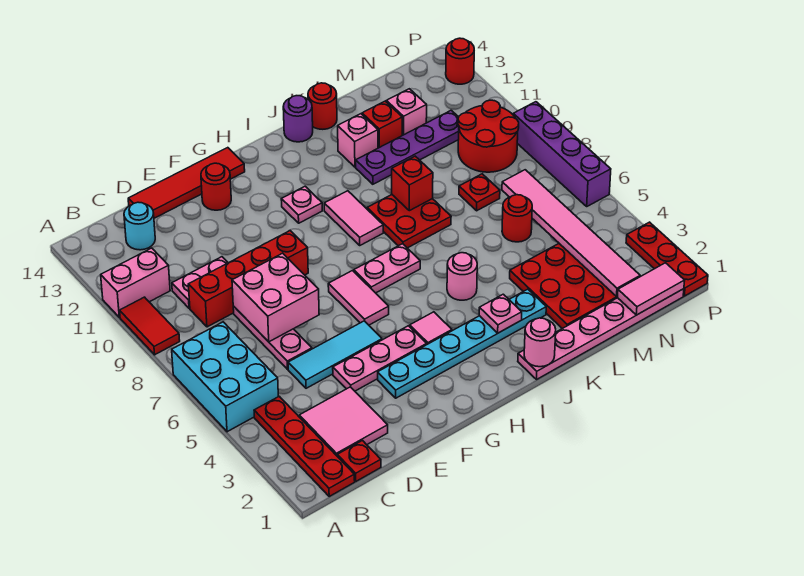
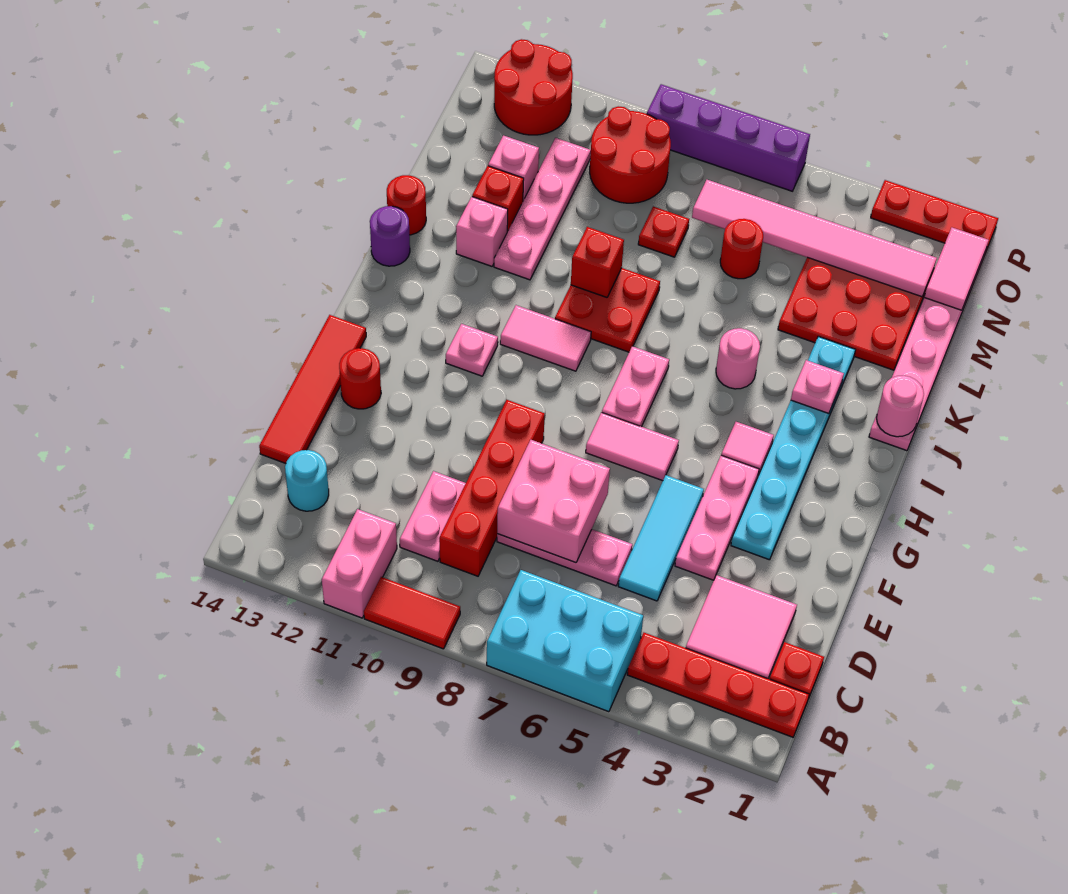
purple 1x4 plate [356,110,459,184] -> pink 1x4 plate [494,138,591,280]
red 1x1 round brick [446,38,474,84] -> red 2x2 round brick [494,39,573,135]

